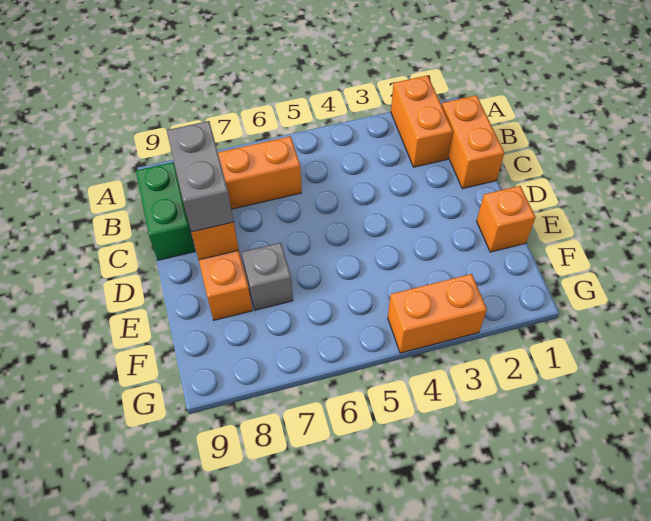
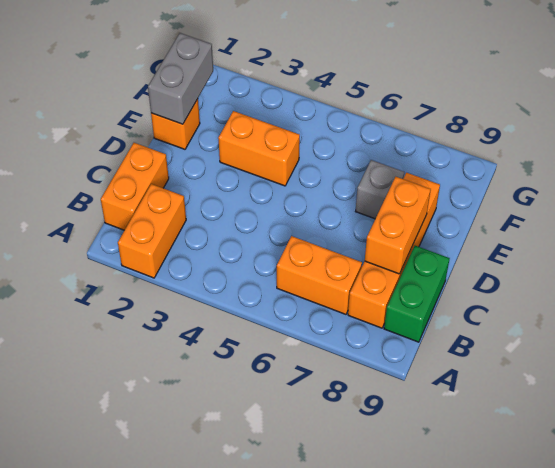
grey 1x2 brick [167,121,234,232] -> grey 1x2 brick moved to [148,33,213,124]
orange 1x2 brick [388,274,487,353] -> orange 1x2 brick moved to [218,111,300,186]

